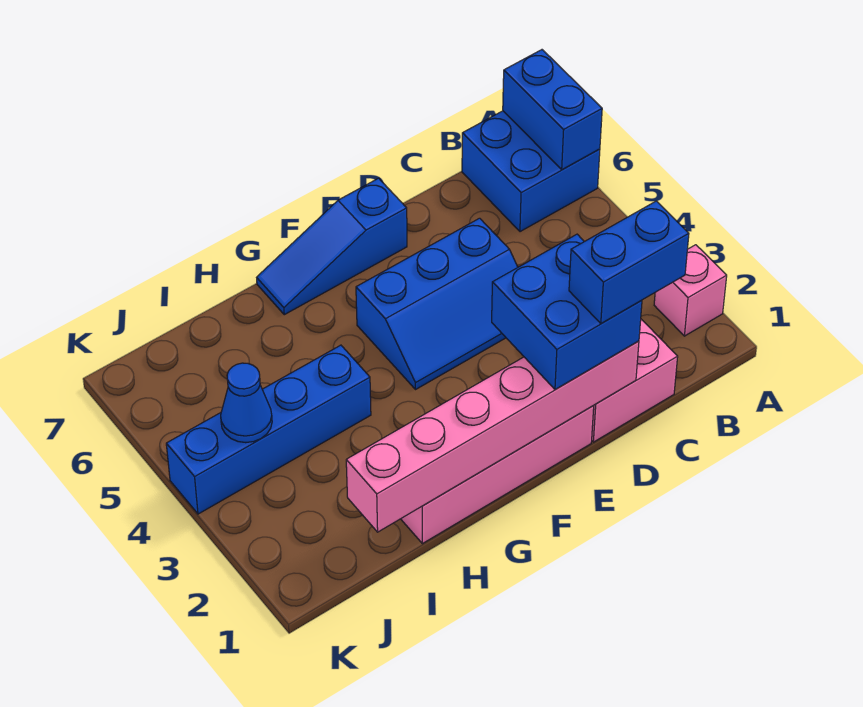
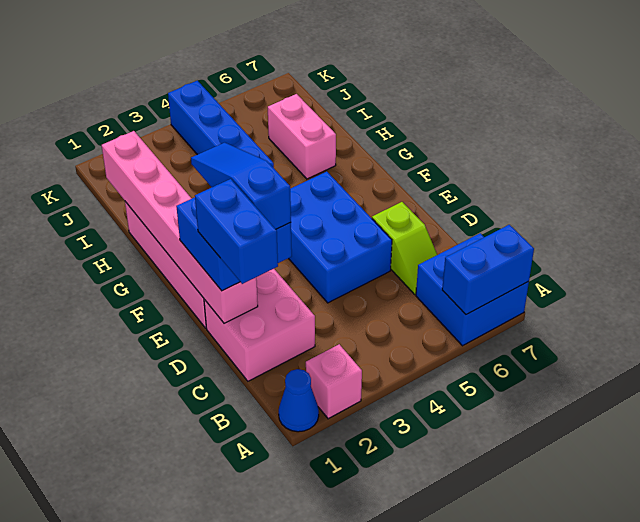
none -> lime 1x2 slope [372,202,437,294]
blue 2x3 slope [356,218,518,390] -> blue 2x3 brick [289,172,392,303]
blue 1x3 slope [257,178,407,315] -> blue 1x3 slope moved to [191,143,291,229]
none -> pink 1x2 brick [268,94,336,179]
blue 1x1 cone [221,363,272,443] -> blue 1x1 cone moved to [279,369,319,432]

